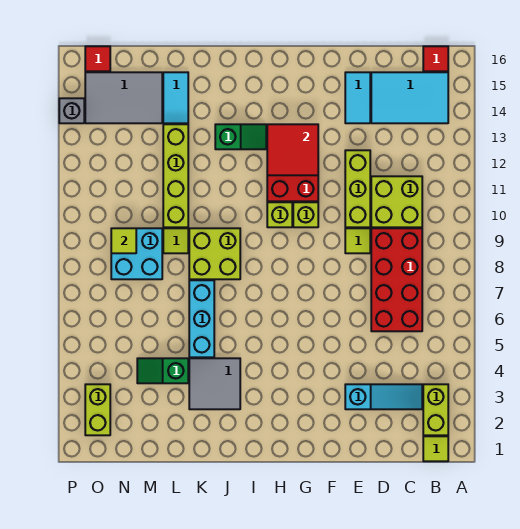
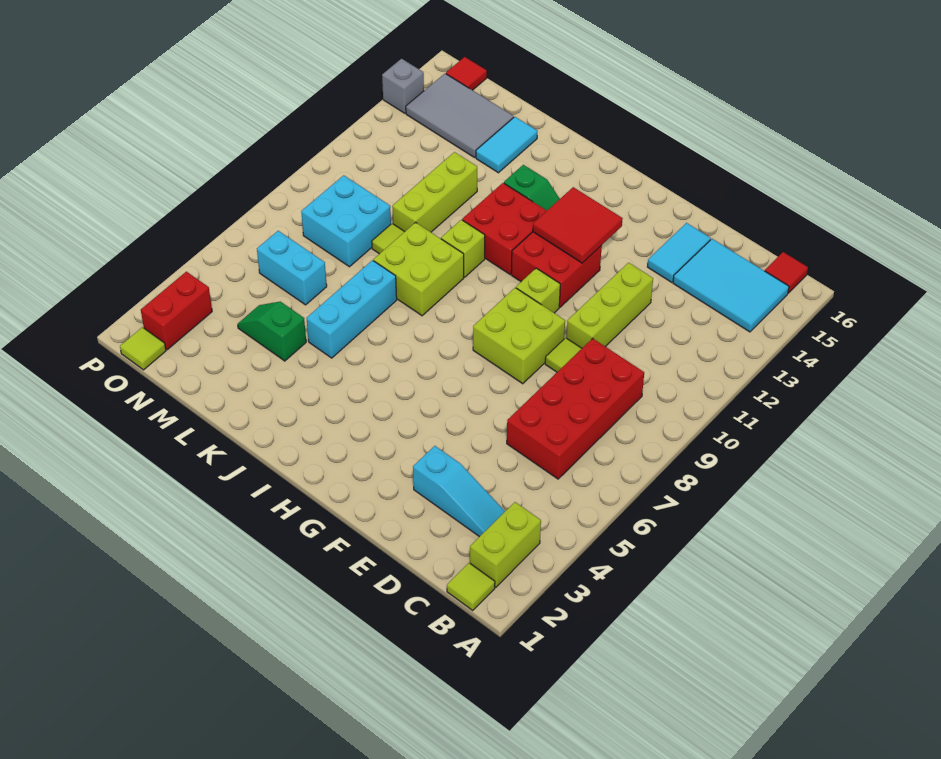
lime 2x2 brick [371,176,422,227] -> lime 2x2 brick moved to [473,288,565,384]
lime 1x1 brick [267,202,292,227] -> lime 1x1 brick moved to [441,220,485,277]
none -> red 2x2 brick [462,183,547,274]
grey 2x2 tile [189,358,240,409] -> none
lime 1x4 brick [163,124,188,227] -> lime 1x3 brick [392,152,477,232]
none -> cyan 1x2 brick [257,231,327,305]
lime 1x1 tile [111,228,136,253] -> lime 1x1 tile moved to [120,327,166,370]
lime 1x2 brick [85,384,110,435] -> red 1x2 brick [141,272,212,350]

